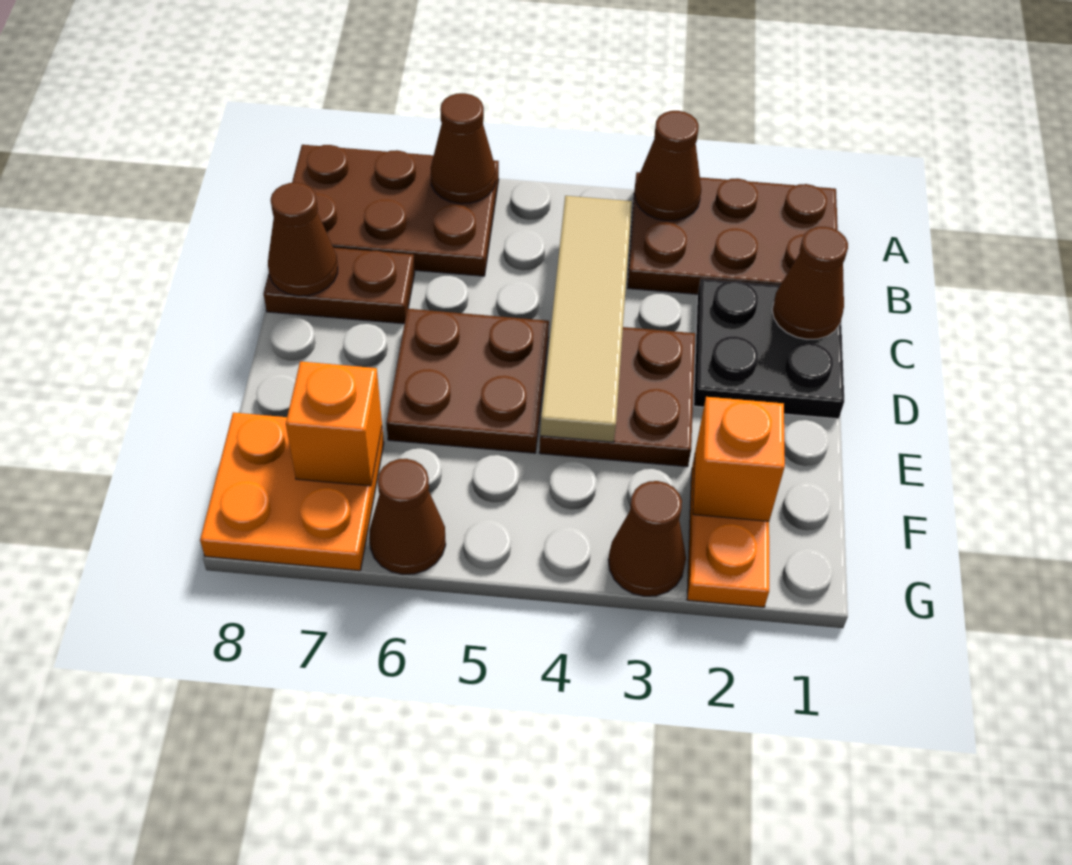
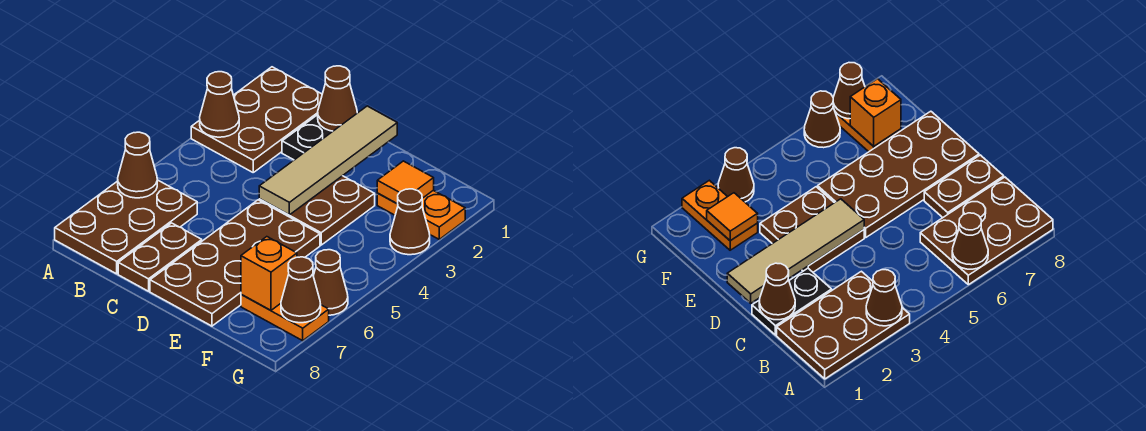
tan 1x4 tile [540,196,632,442] -> tan 1x4 tile turned to [259,106,397,215]
black 2x2 plate [694,279,844,419] -> black 1x2 plate [282,115,333,160]
brown 1x1 cone [268,183,338,296] -> brown 1x1 cone moved to [281,257,321,323]
brown 2x2 plate [386,309,549,453] -> brown 2x4 plate [150,200,320,326]
orange 1x1 brick [693,397,785,521] -> orange 1x1 tile [377,161,434,204]
orange 2x2 plate [200,413,384,571] -> orange 1x2 plate [241,295,329,341]

